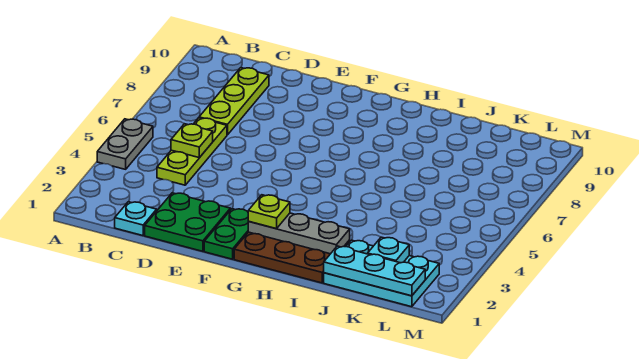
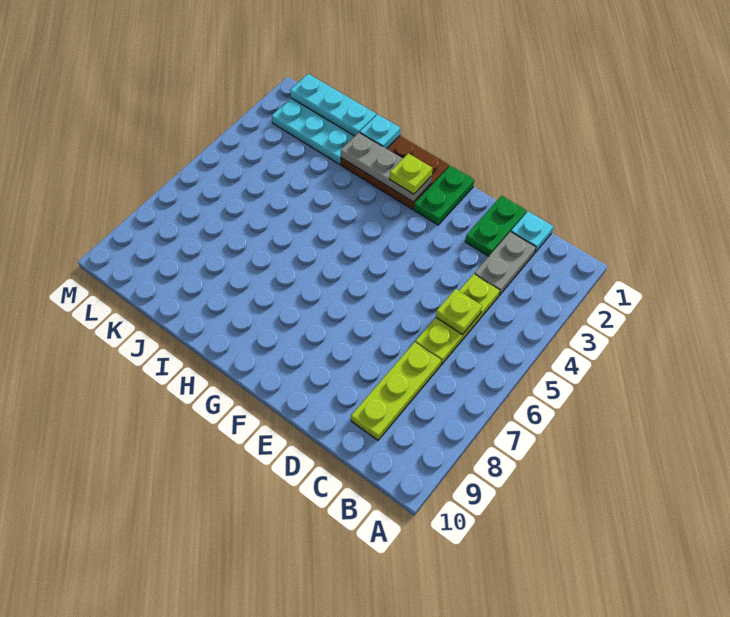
grey 1x2 plate [97,119,153,169] -> grey 1x2 plate moved to [474,232,536,296]
green 2x2 plate [145,193,230,251] -> green 1x2 plate [465,196,527,256]
cyan 1x1 plate [368,237,409,263] -> cyan 1x1 plate moved to [360,114,400,149]

